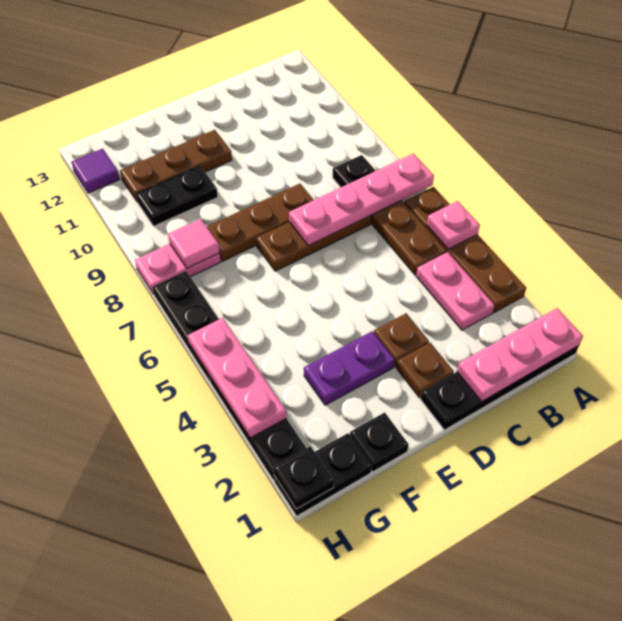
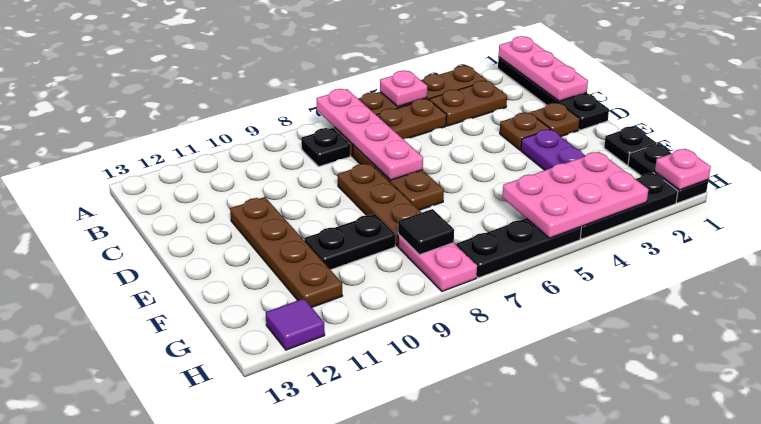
pink 1x2 plate [416,252,495,330] -> brown 1x2 plate [429,81,507,126]
brown 1x3 plate [120,130,232,202] -> brown 1x4 plate [230,197,342,307]
black 1x2 plate [136,166,218,226] -> black 1x2 plate turned to [304,214,396,270]
pink 1x1 tile [168,219,220,268] -> black 1x1 tile [398,209,454,255]
black 1x1 plate [273,446,334,509] -> pink 1x1 plate [655,149,711,190]
pink 1x3 plate [188,318,286,438] -> pink 2x3 plate [502,152,649,238]

